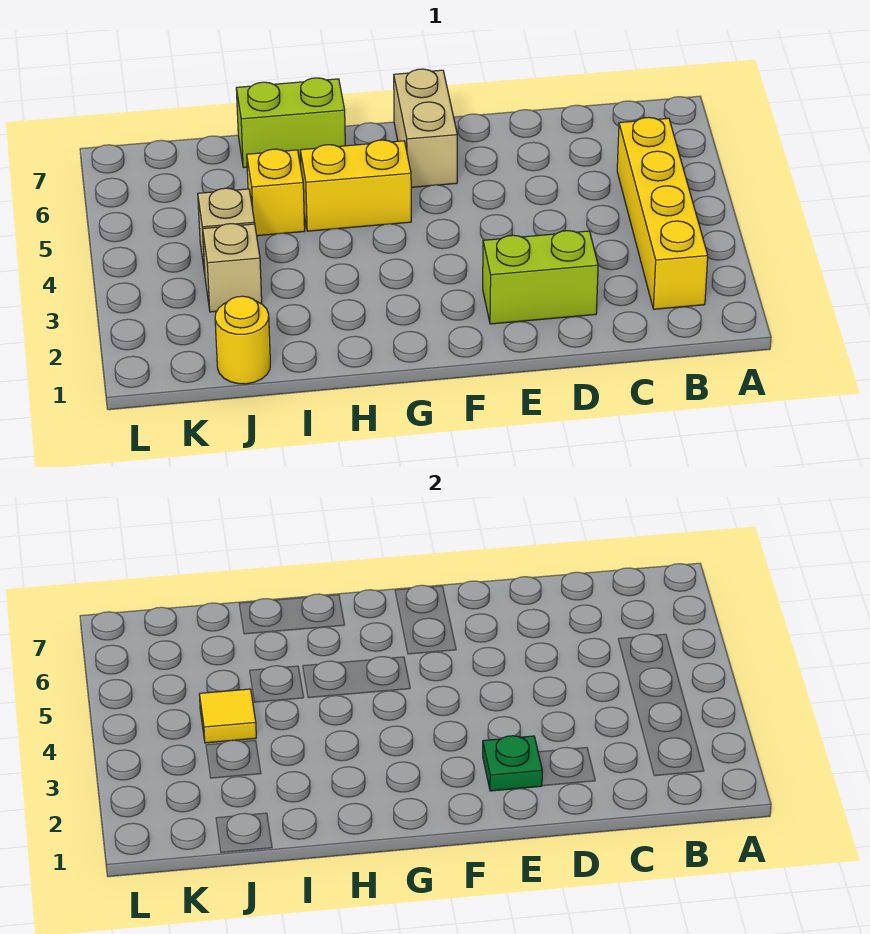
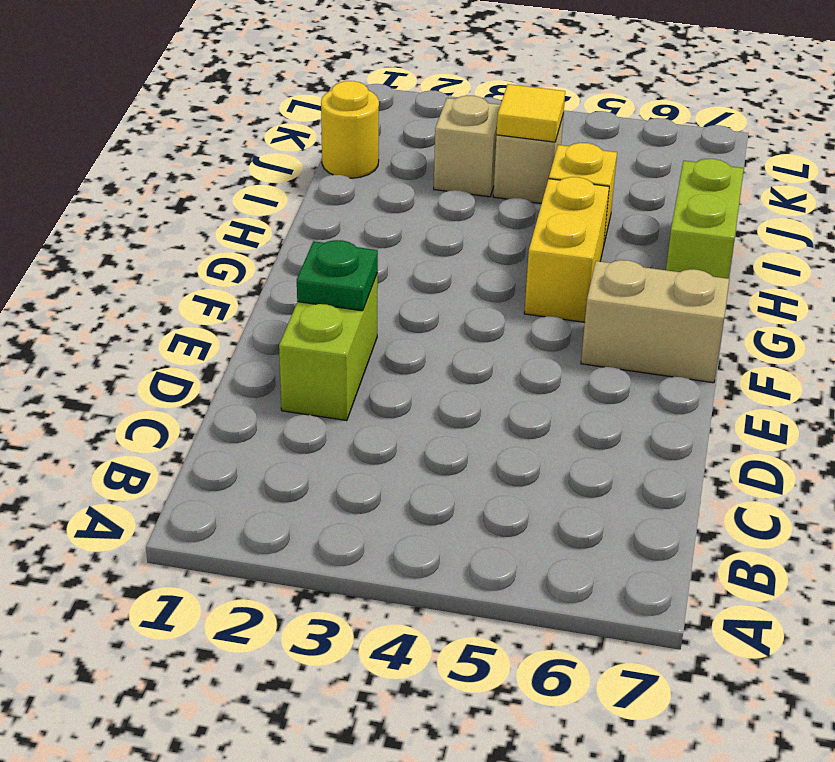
yellow 1x4 brick [617,117,708,309] -> none

